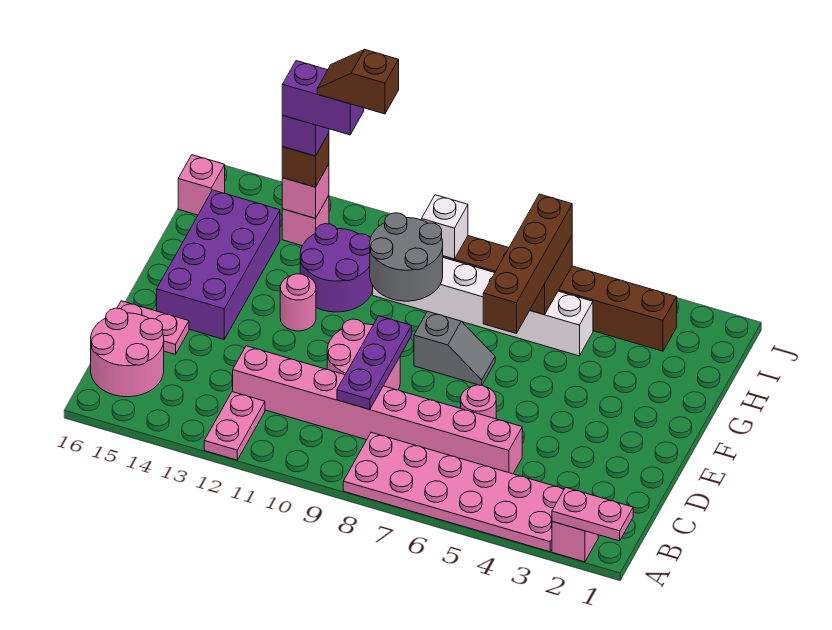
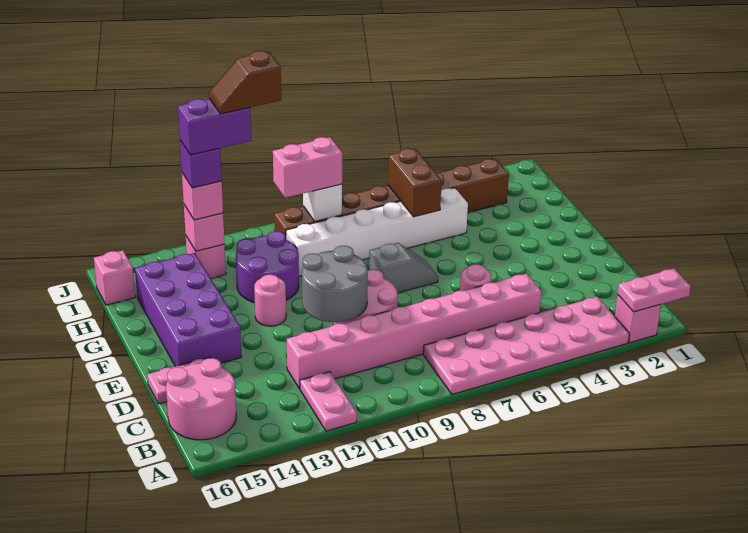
purple 1x3 plate [337,316,412,409] -> none
brown 1x4 brick [483,194,572,333] -> none
grey 2x2 round brick [370,213,443,301] -> grey 2x2 round brick moved to [302,246,368,322]
none -> pink 1x2 brick [273,137,342,198]
brown 1x1 brick [282,133,329,187] -> pink 1x1 brick [182,173,223,220]

